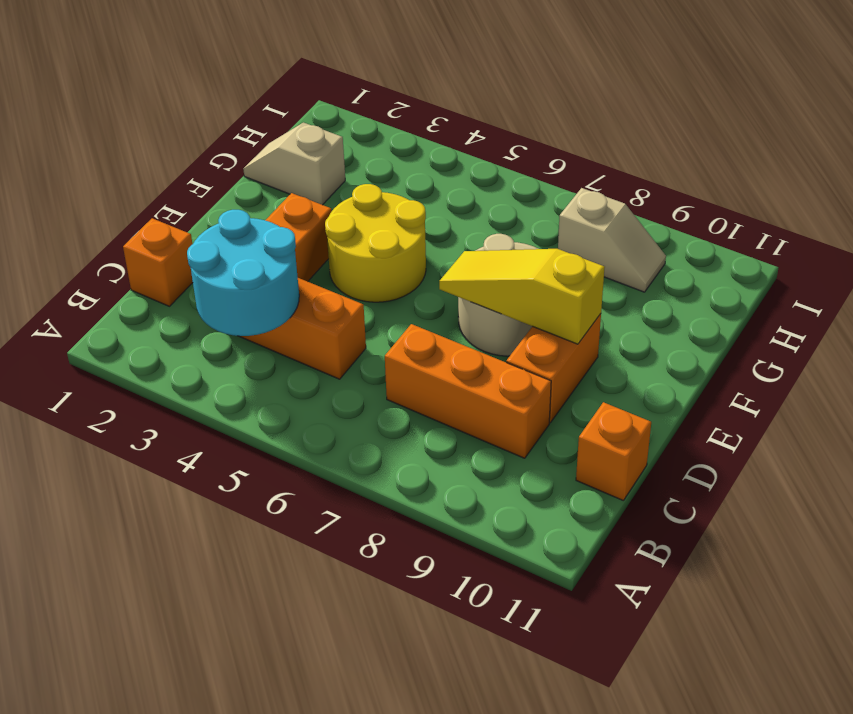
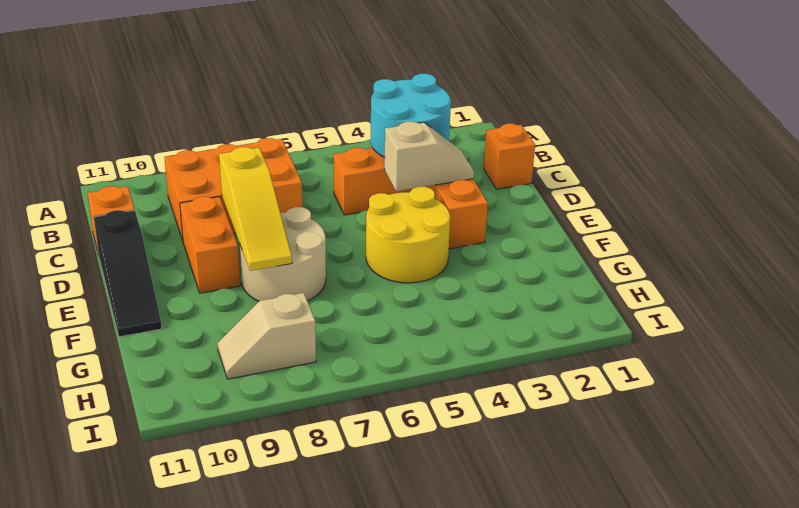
orange 1x3 brick [385,324,551,458] -> orange 2x3 brick [164,138,302,240]
none -> black 1x3 slope [94,210,162,337]
yellow 1x3 slope [439,249,605,344] -> yellow 1x3 slope turned to [219,147,292,271]
tan 1x2 slope [243,122,345,205] -> tan 1x2 slope moved to [384,122,474,191]

